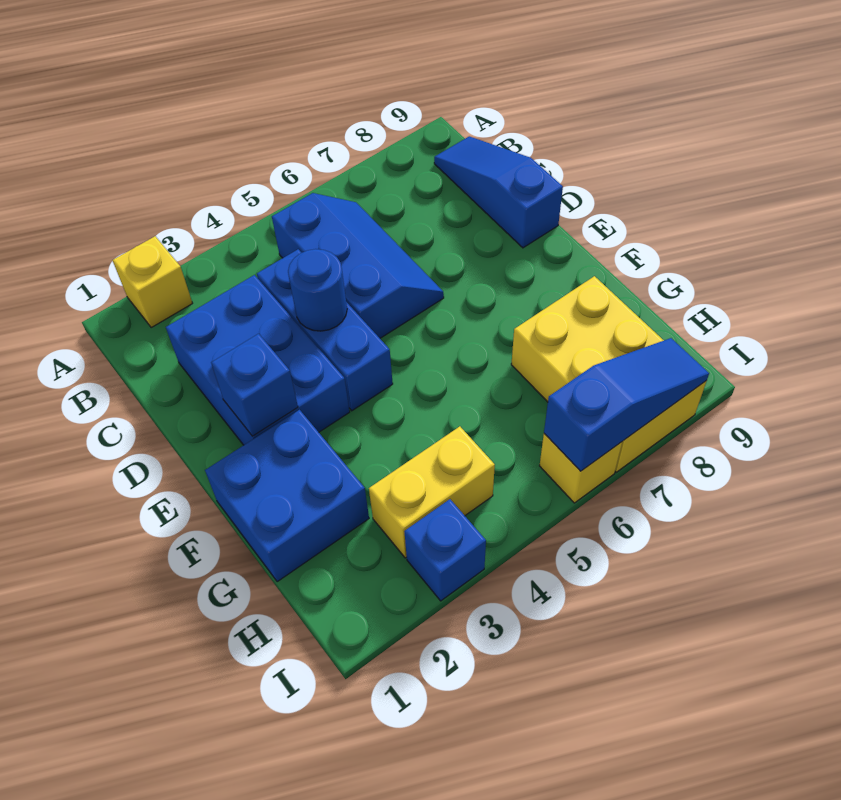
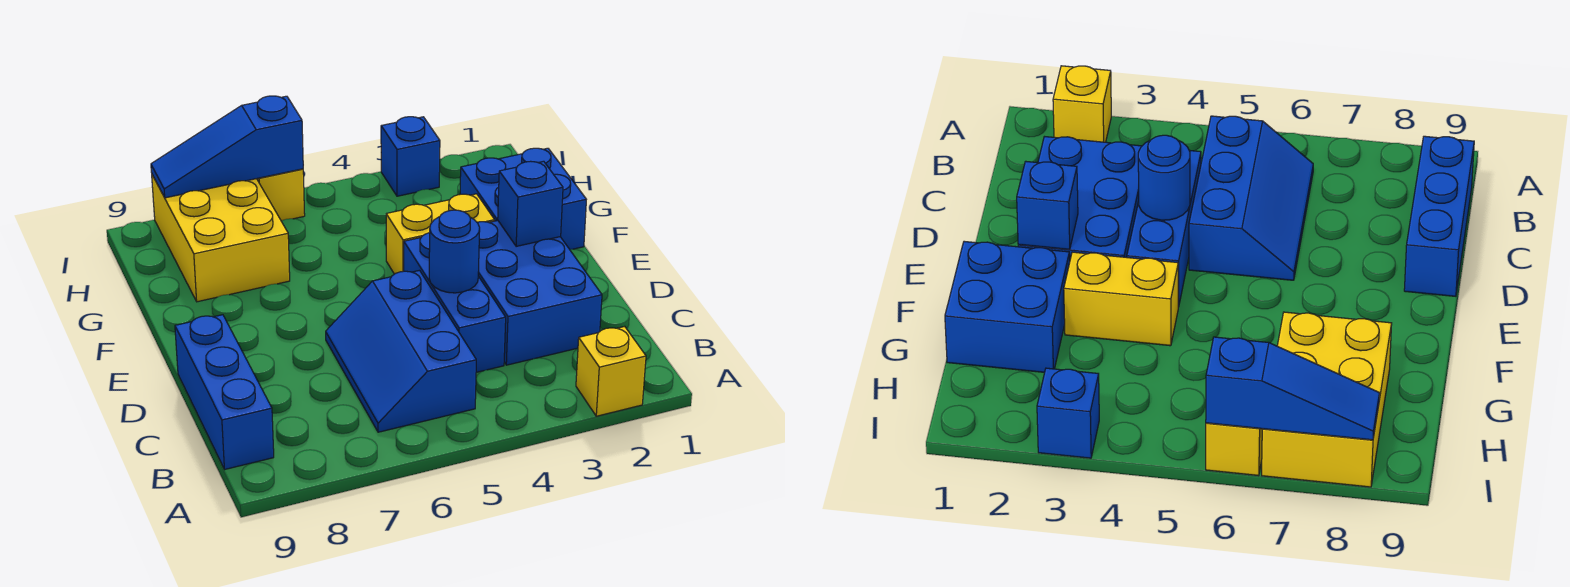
blue 1x3 slope [434,136,563,248] -> blue 1x3 brick [175,315,274,469]
yellow 1x2 brick [369,426,495,558] -> yellow 1x2 brick moved to [386,194,495,274]

